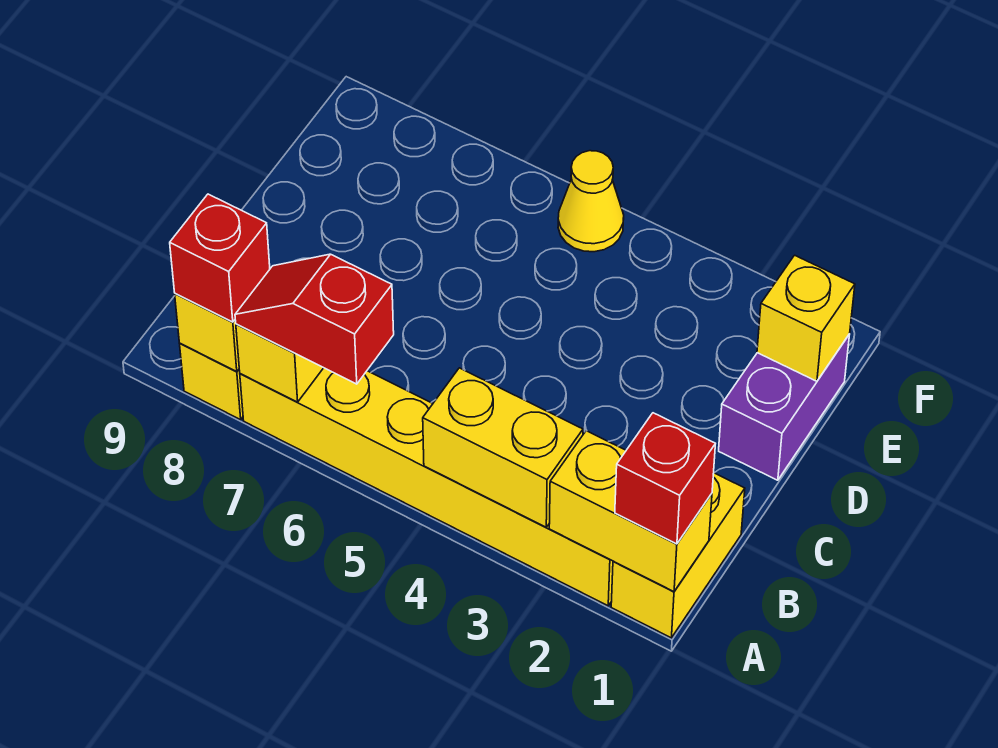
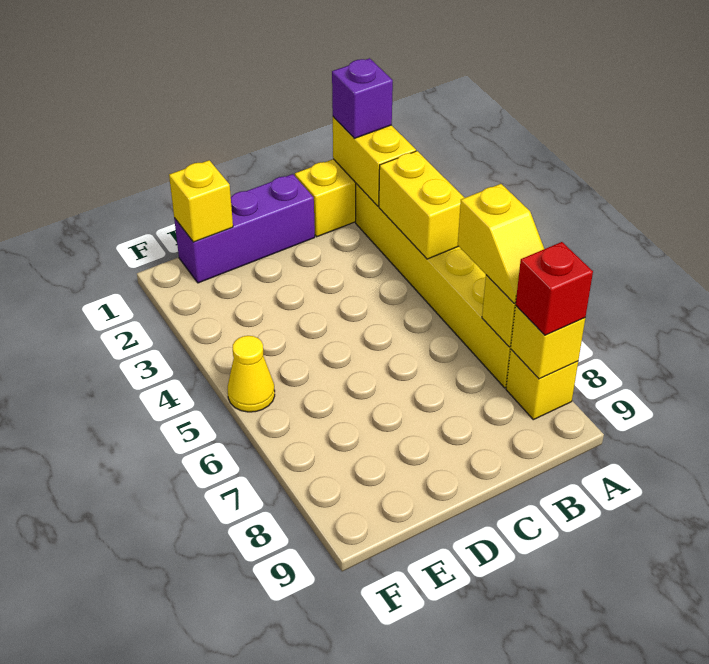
red 1x1 brick [615,413,715,544] -> purple 1x1 brick [332,58,393,138]
red 1x2 slope [235,254,394,384] -> yellow 1x2 slope [458,184,544,303]
purple 1x2 brick [719,334,850,480] -> purple 1x3 brick [174,174,315,283]

